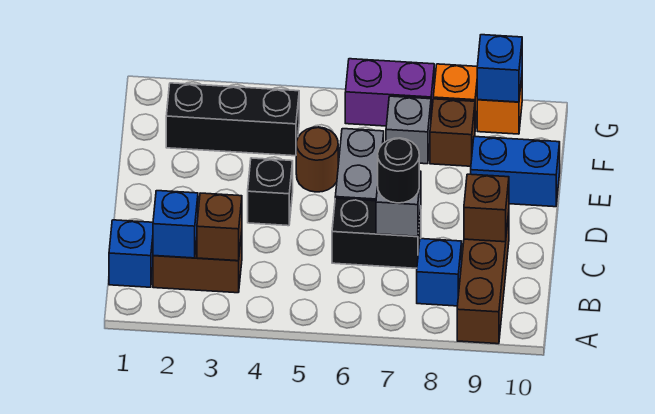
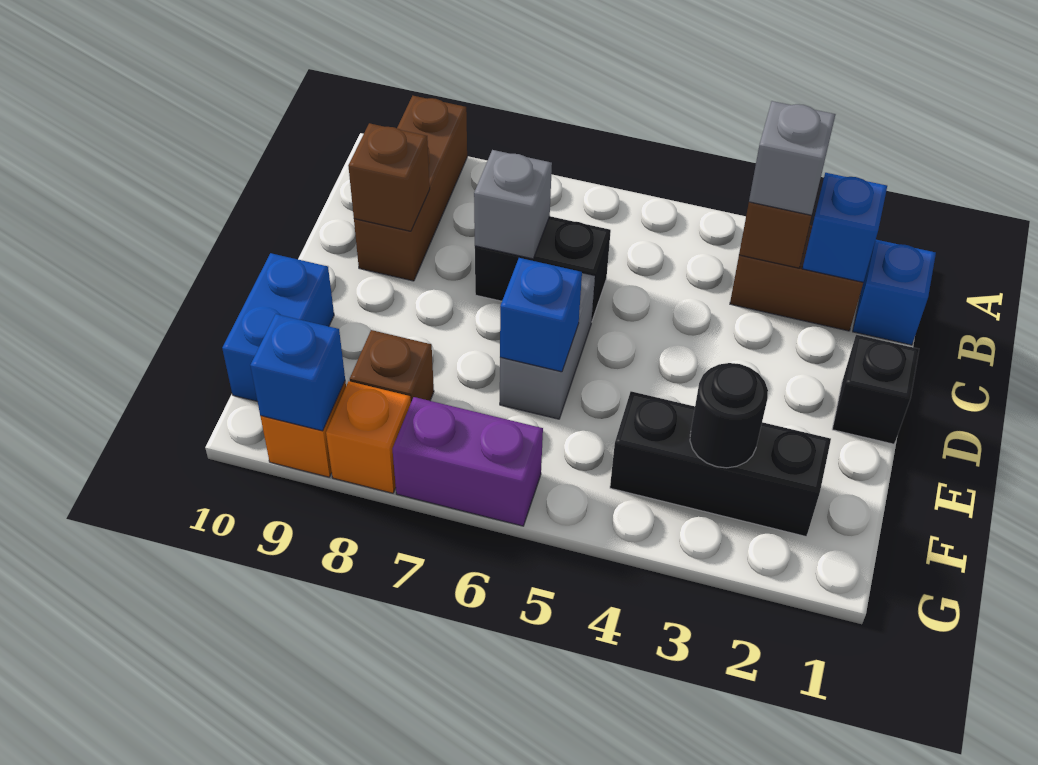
blue 1x1 brick [417,239,462,306] -> blue 1x1 brick moved to [500,258,582,372]
black 1x1 round brick [378,138,419,203] -> black 1x1 round brick moved to [690,363,768,468]
black 1x1 brick [248,158,293,226] -> black 1x1 brick moved to [832,335,919,444]
brown 1x1 round brick [296,127,338,192] -> none
blue 1x2 brick [471,137,560,207] -> blue 1x2 brick turned to [222,253,334,401]
grey 1x1 brick [386,96,431,164] -> grey 1x1 brick moved to [749,101,836,215]

